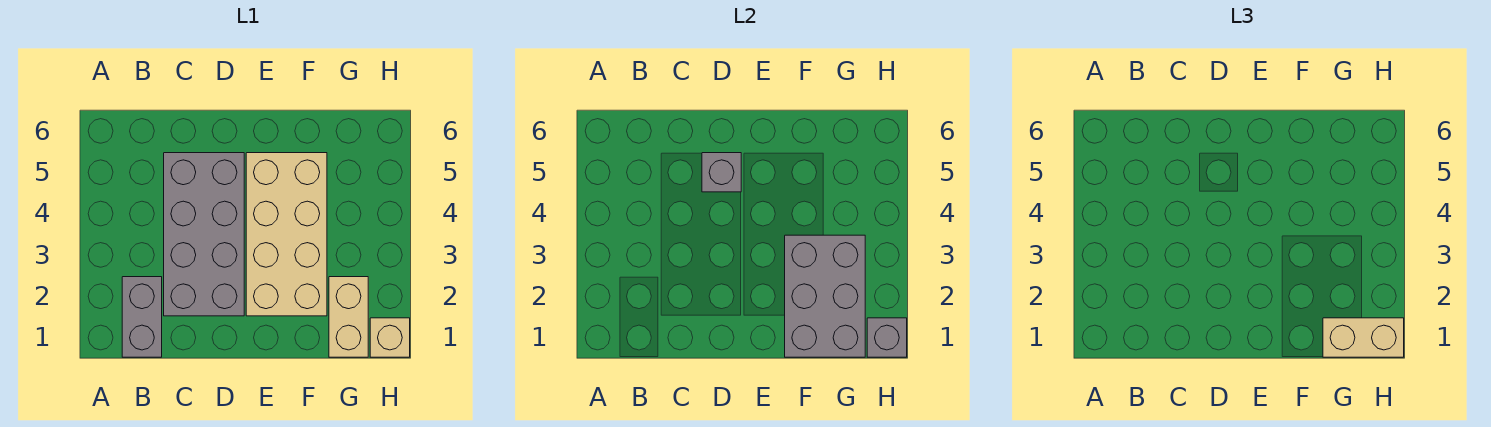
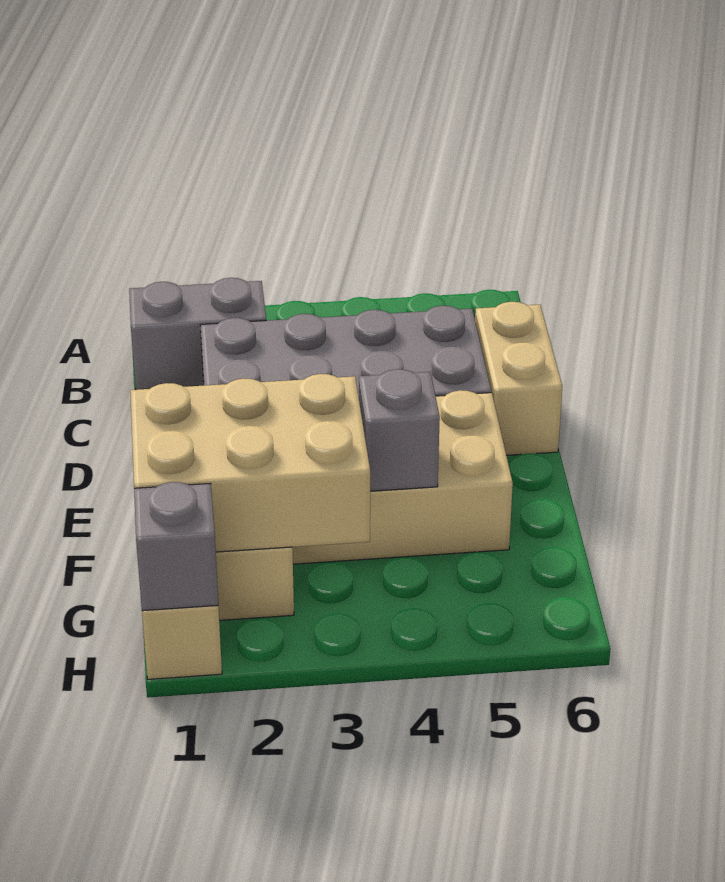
grey 1x1 brick [702,153,741,192] -> grey 1x1 brick moved to [359,369,440,491]
grey 2x3 brick [785,235,865,357] -> tan 2x3 brick [130,374,370,552]
tan 1x2 brick [1323,318,1404,357] -> tan 1x2 brick moved to [475,302,562,455]

